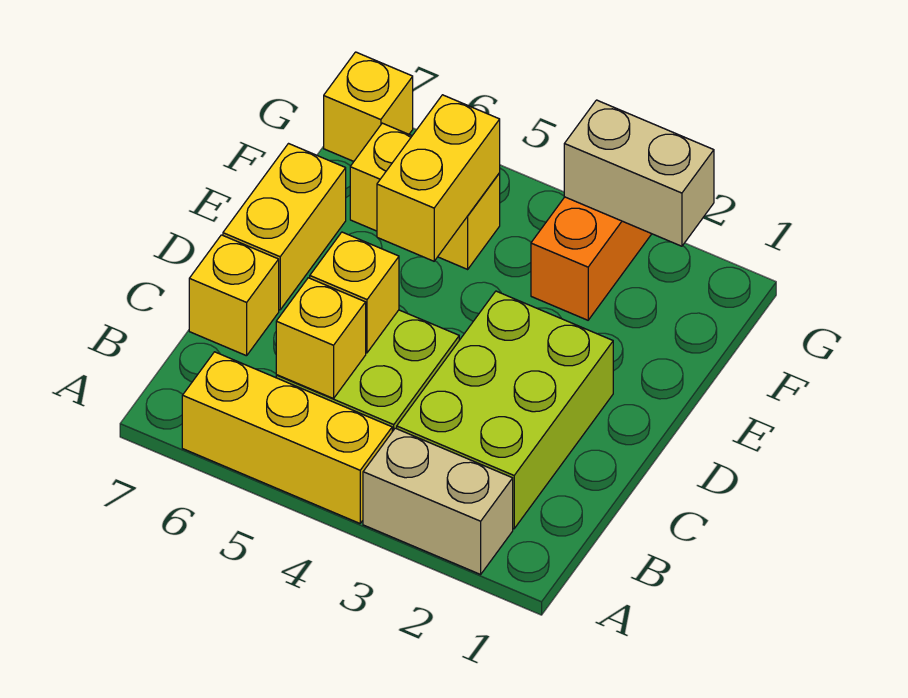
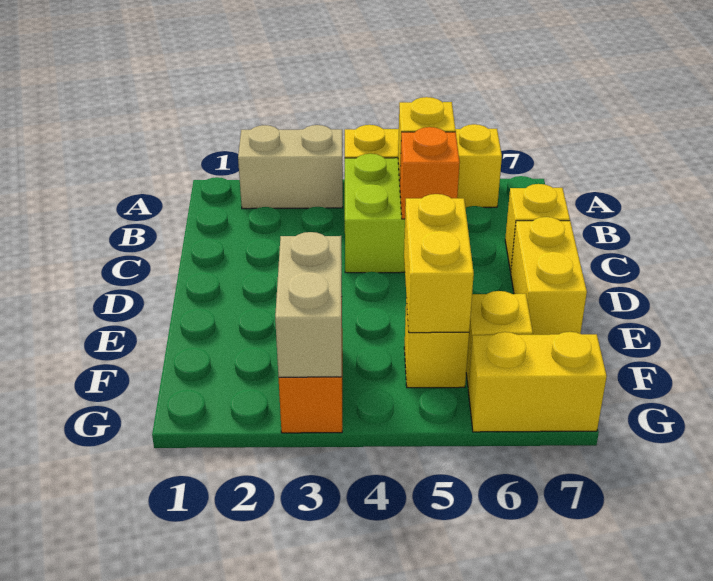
lime 2x3 brick [397,291,613,529] -> none
yellow 1x1 brick [310,232,399,353] -> orange 1x1 brick [400,127,460,219]
tan 1x2 brick [564,100,714,246] -> tan 1x2 brick turned to [275,232,342,377]
yellow 1x1 brick [324,52,413,161] -> yellow 1x2 brick [468,332,607,432]

